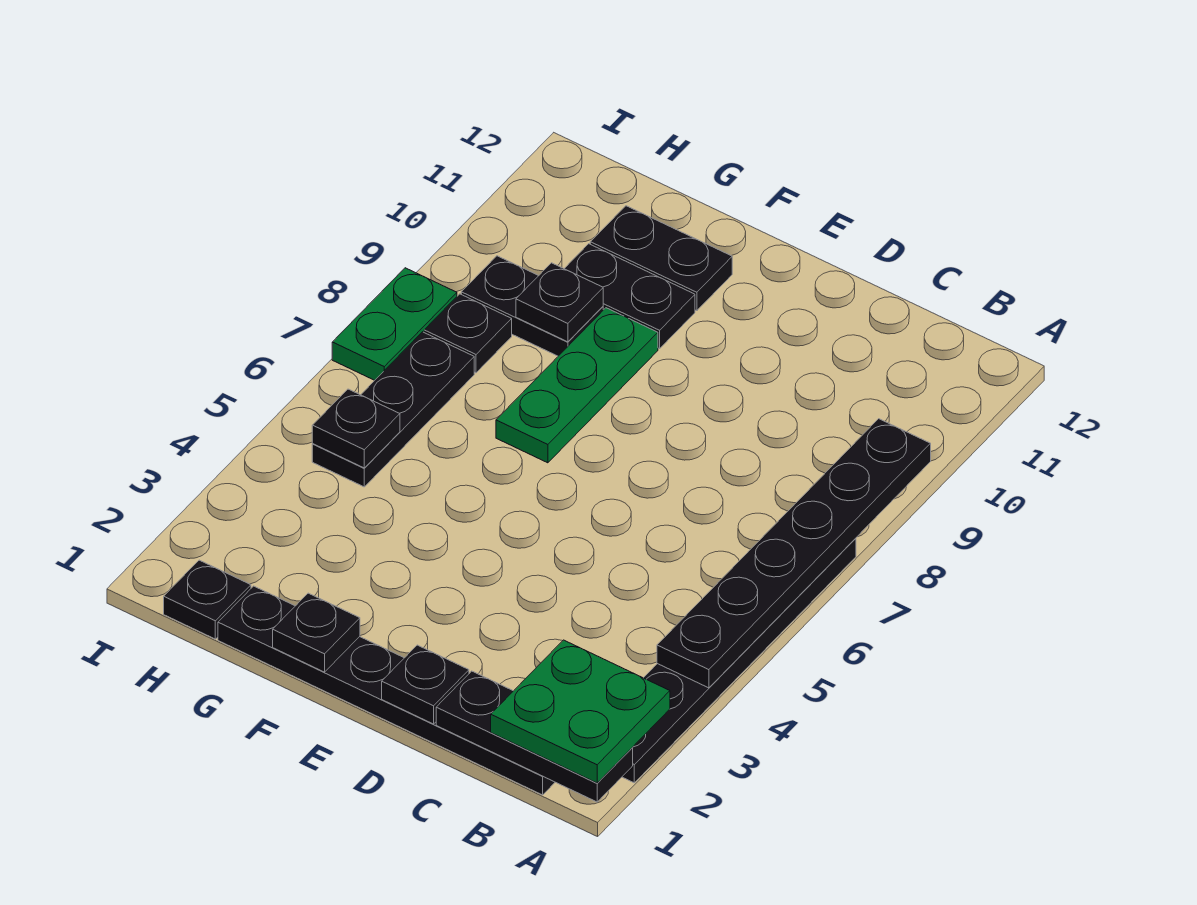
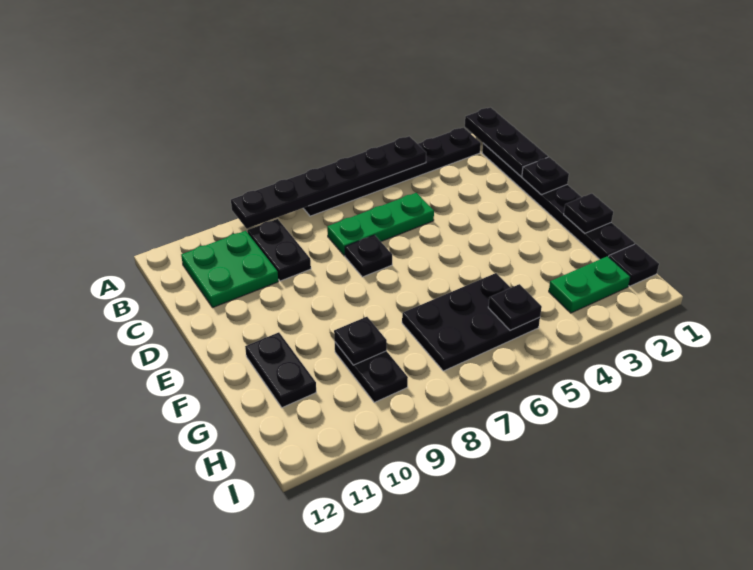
green 2x2 plate [491,640,670,783] -> green 2x2 plate moved to [181,231,278,308]
green 1x3 plate [496,308,658,463] -> green 1x3 plate moved to [327,193,434,256]
black 1x2 plate [564,244,695,349] -> black 1x2 plate moved to [247,219,311,281]
black 1x3 plate [312,332,474,487] -> black 2x3 plate [402,273,540,371]
black 1x1 plate [424,294,512,373] -> black 1x1 plate moved to [345,235,392,277]
green 1x2 plate [332,268,457,380] -> green 1x2 plate moved to [549,256,630,313]

